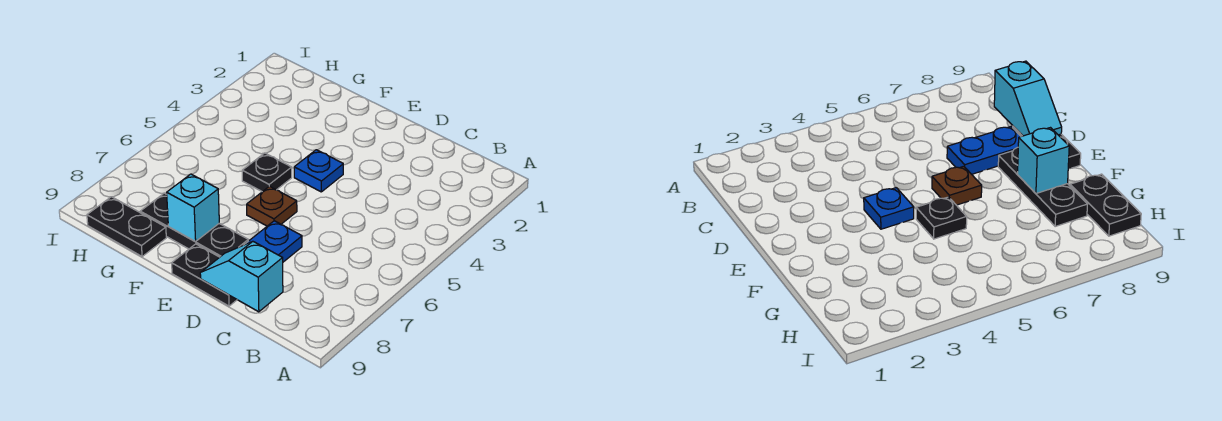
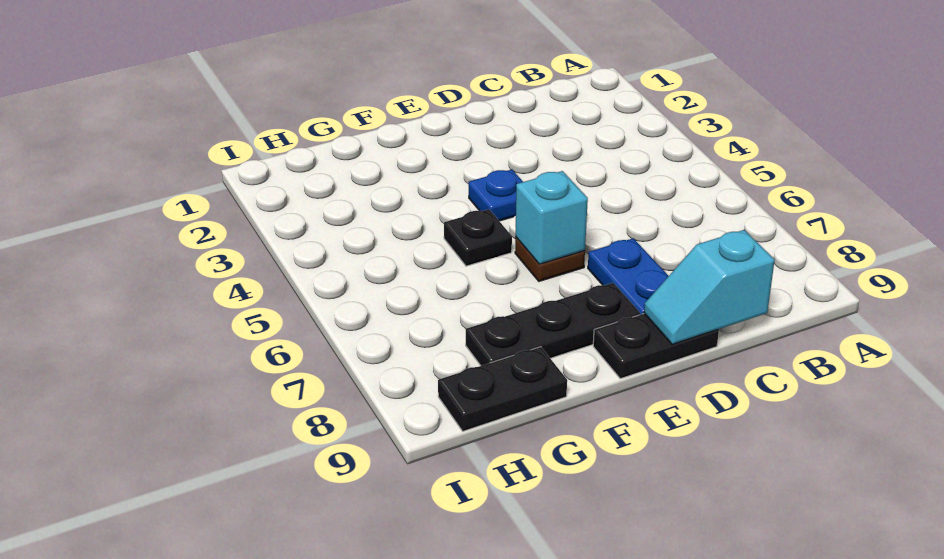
cyan 1x1 brick [167,174,219,242] -> cyan 1x1 brick moved to [515,171,588,264]

